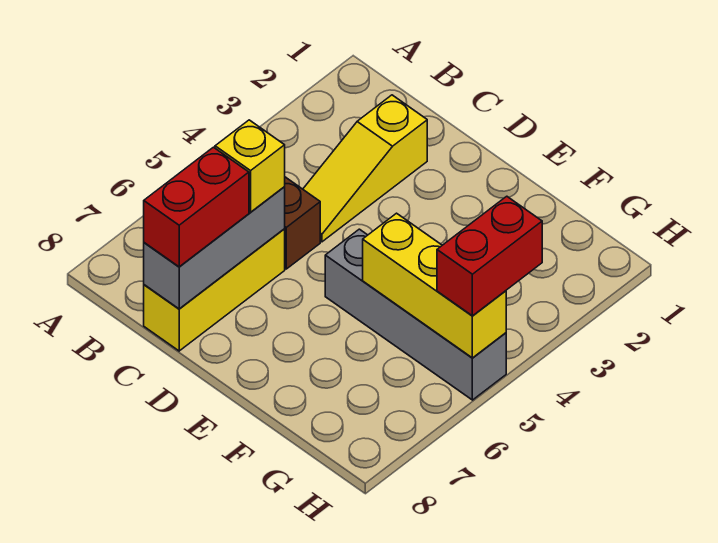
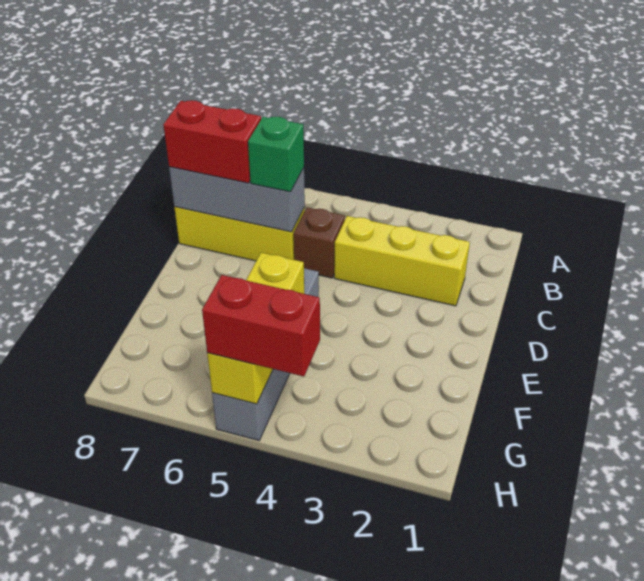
yellow 1x3 slope [303,95,427,242] -> yellow 1x3 brick [334,216,470,306]
yellow 1x1 brick [215,120,285,212] -> green 1x1 brick [248,117,304,192]

